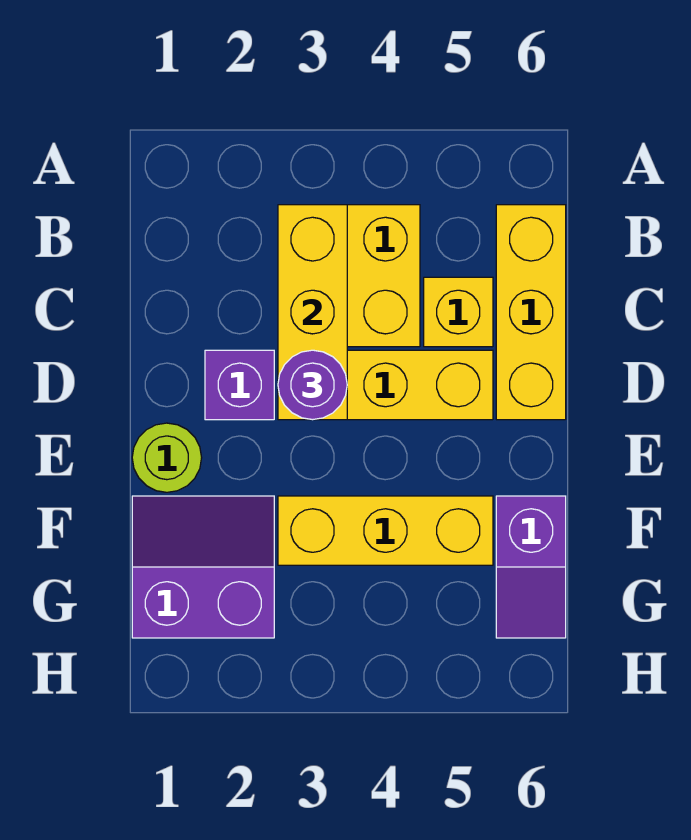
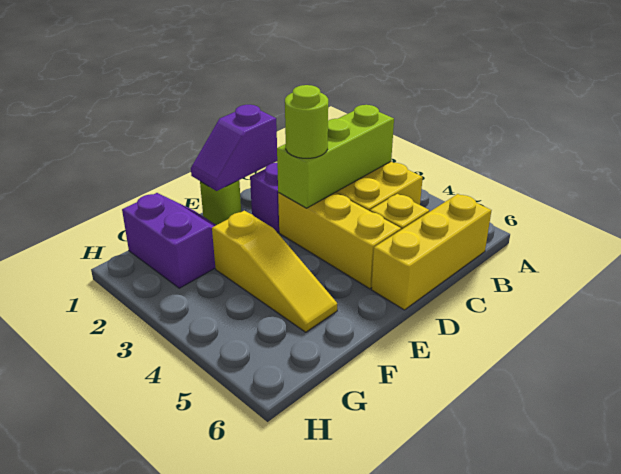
yellow 1x3 brick [278,205,347,420] -> lime 1x3 brick [277,105,394,208]
purple 1x1 round brick [278,350,347,420] -> lime 1x1 round brick [285,85,328,158]
yellow 1x3 brick [278,496,493,565] -> yellow 1x3 slope [212,211,337,332]
purple 1x2 slope [496,496,566,638] -> purple 1x2 slope moved to [191,105,277,191]

